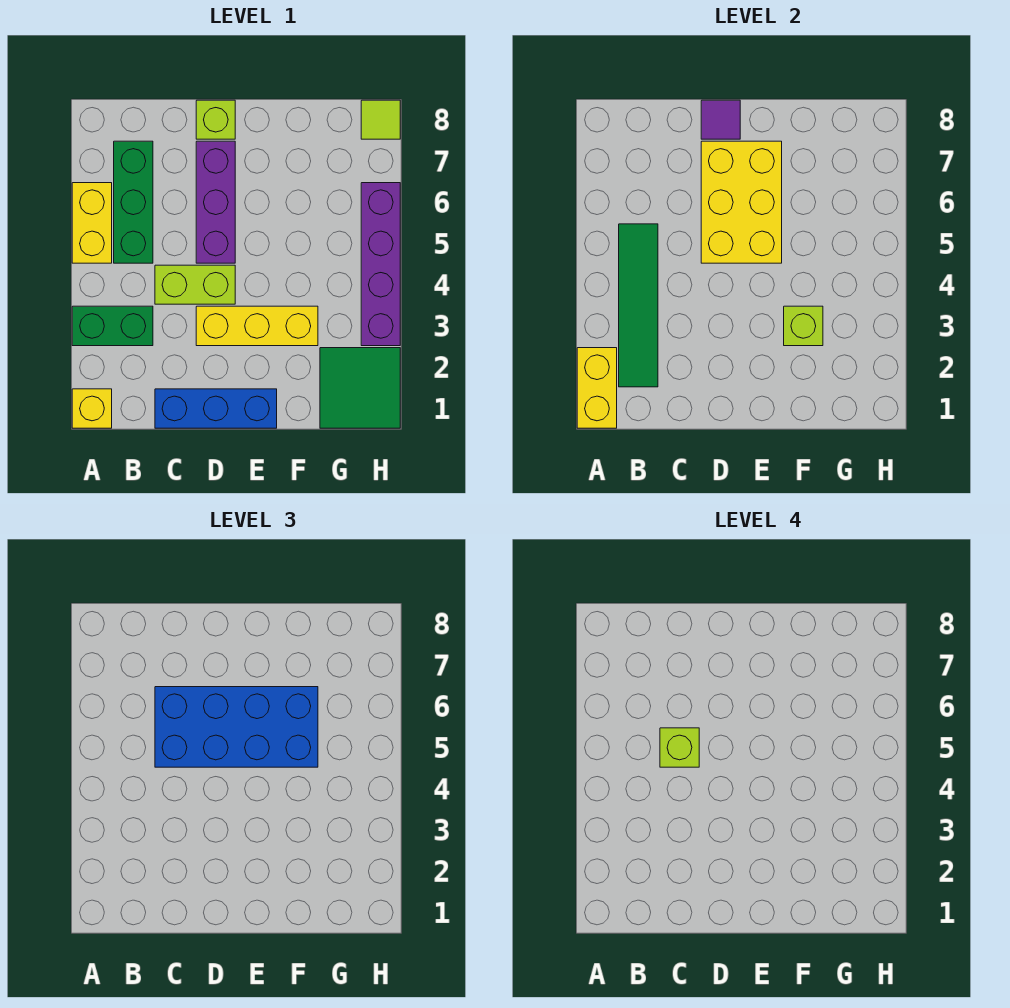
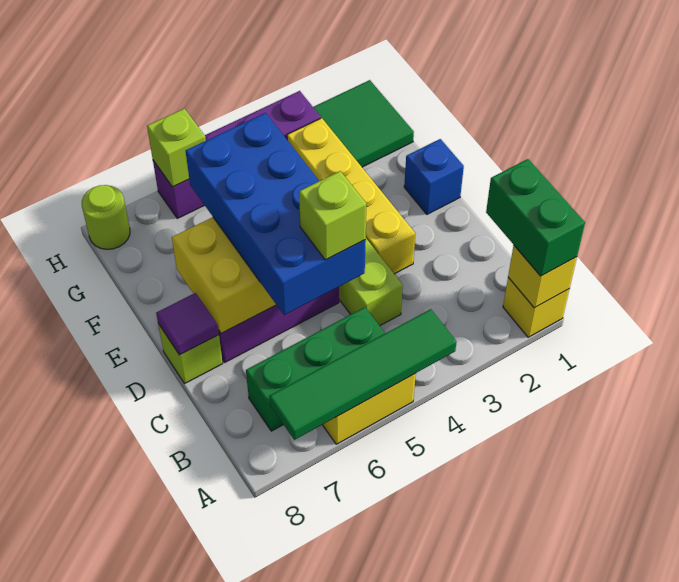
yellow 1x2 brick [577,348,617,428] -> yellow 1x1 brick [508,245,577,308]
green 1x2 brick [72,306,153,346] -> green 1x2 brick moved to [486,159,585,276]
green 1x4 tile [619,224,658,387] -> green 1x4 tile moved to [270,309,456,440]
blue 1x3 brick [155,389,277,428] -> blue 1x1 brick [404,139,464,214]
yellow 1x3 brick [196,306,318,346] -> yellow 1x4 brick [287,118,415,274]
lime 1x1 brick [784,306,823,346] -> lime 1x1 brick moved to [147,109,206,187]
lime 1x1 tile [361,100,400,139] -> lime 1x1 round brick [82,185,130,249]

